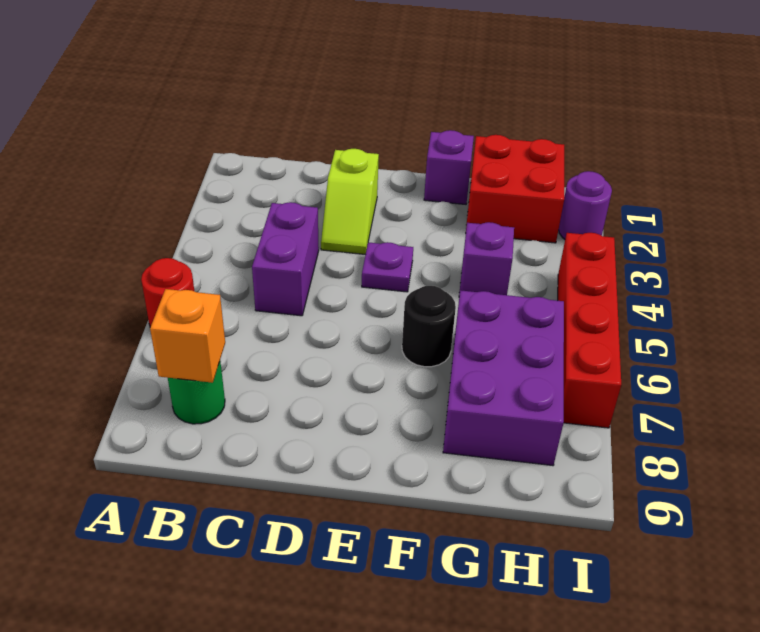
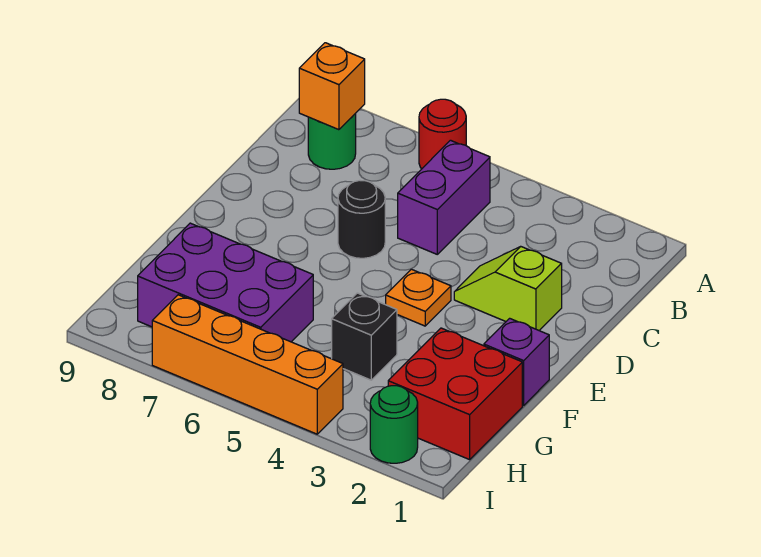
purple 1x2 brick [252,202,319,316] -> purple 1x2 brick turned to [398,140,490,254]
purple 1x1 plate [362,242,413,292] -> orange 1x1 plate [386,269,451,326]
black 1x1 round brick [402,286,456,367] -> black 1x1 round brick moved to [338,181,385,258]
purple 1x1 brick [459,222,514,296] -> black 1x1 brick [332,293,397,380]
purple 1x1 round brick [559,171,612,239] -> green 1x1 round brick [370,386,418,463]
red 1x4 brick [558,233,621,428] -> orange 1x4 brick [152,295,343,434]

